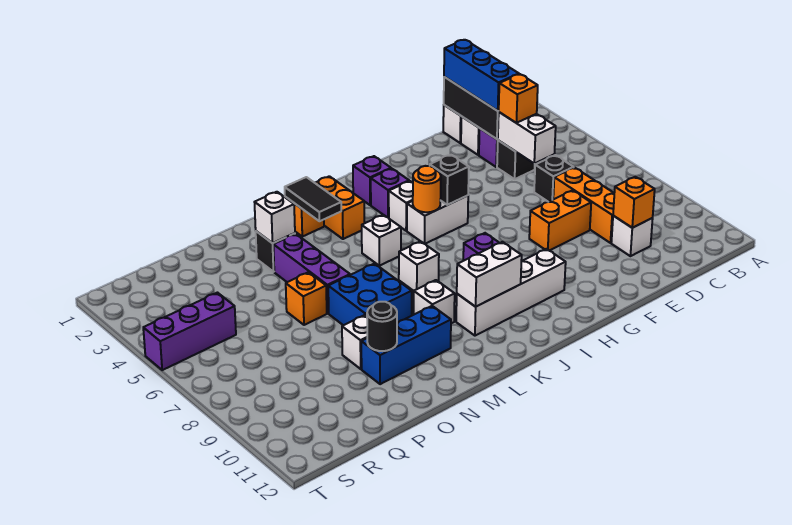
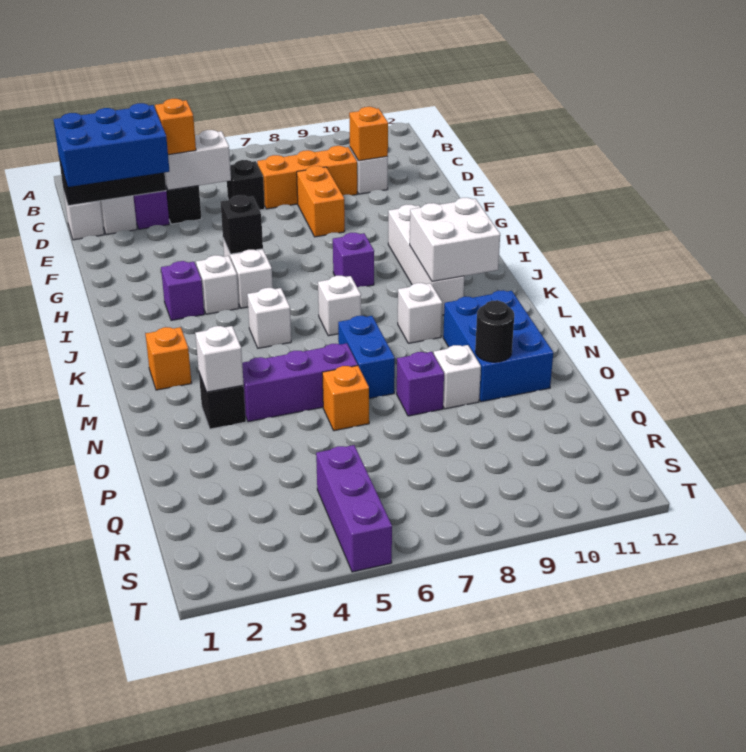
blue 1x3 brick [444,40,519,111] -> blue 2x3 brick [53,103,169,187]
purple 1x1 brick [353,156,391,205] -> purple 1x1 brick moved to [397,352,444,416]
orange 1x1 round brick [413,166,441,212] -> none
white 1x2 brick [457,242,522,307] -> white 2x2 brick [410,198,500,282]
orange 1x2 brick [315,176,364,239] -> none
black 1x2 tile [285,177,341,221] -> none
blue 2x2 brick [328,264,412,325] -> blue 1x2 brick [338,316,395,398]
blue 1x3 brick [361,306,451,384] -> blue 2x3 brick [443,290,553,402]

